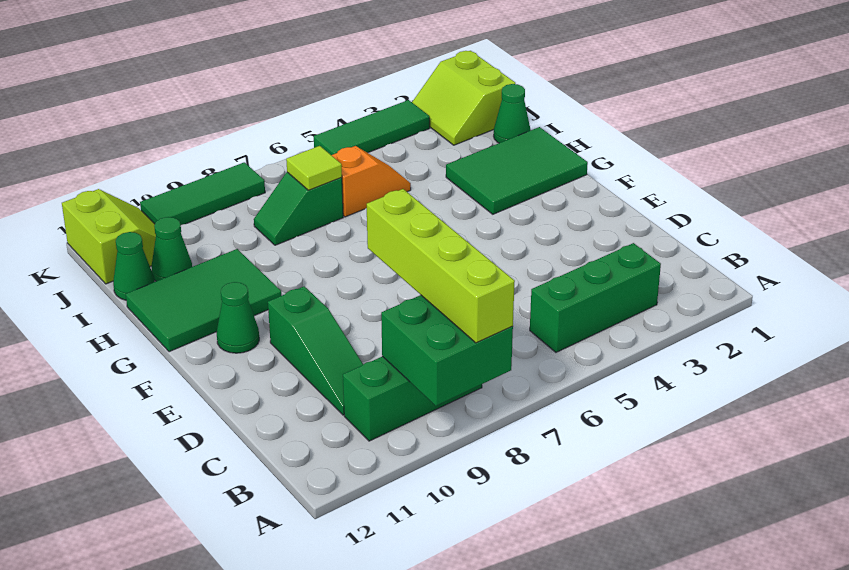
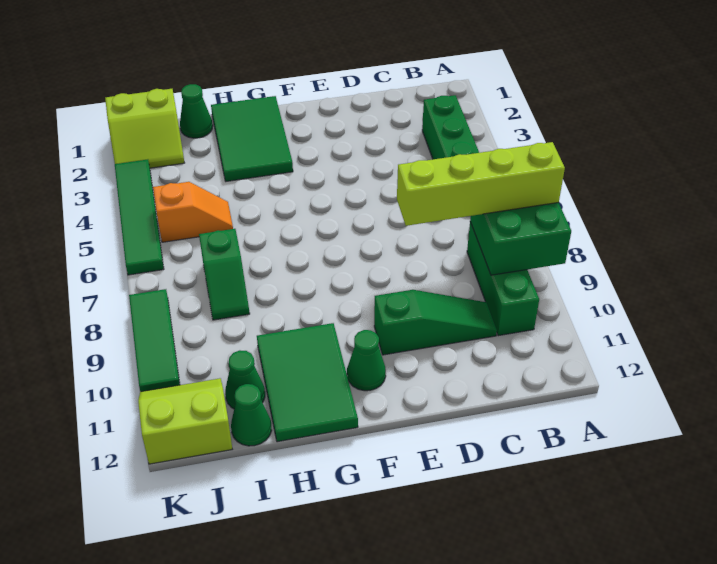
orange 1x2 slope [332,146,411,217] -> orange 1x2 slope turned to [153,182,233,242]
lime 1x1 tile [286,146,342,190] -> none
green 1x3 tile [314,100,430,155] -> green 1x4 tile [115,159,164,275]

